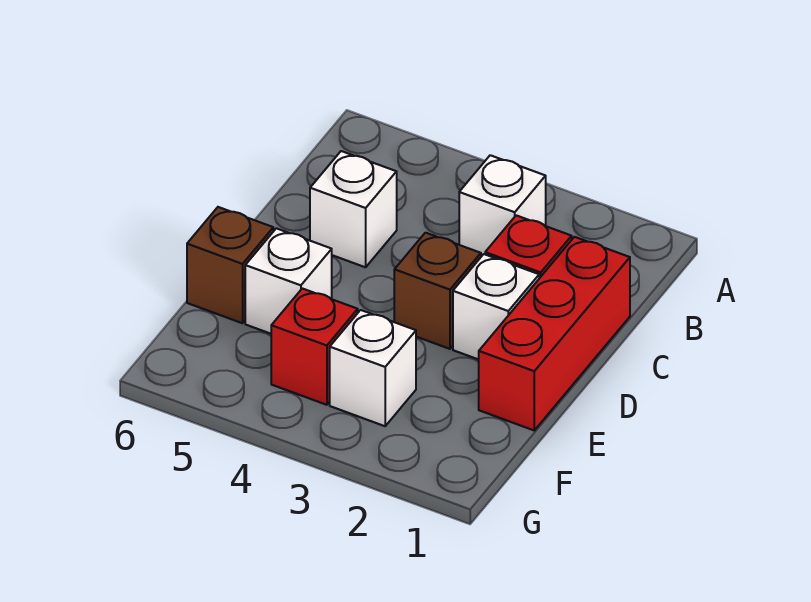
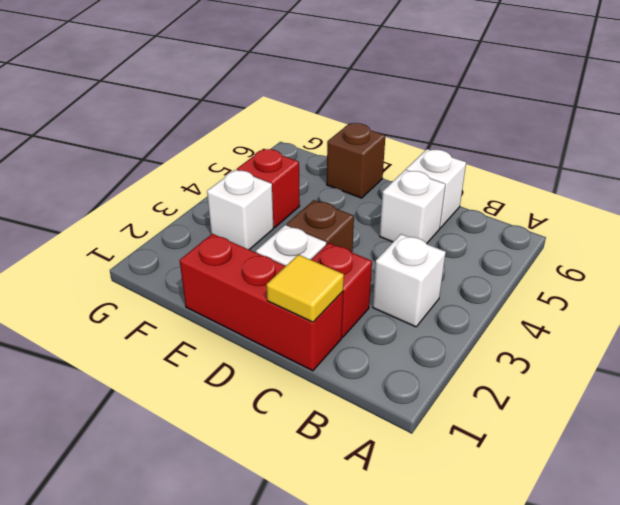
none -> yellow 1x1 tile [267,255,344,322]
white 1x1 brick [245,228,332,334] -> white 1x1 brick moved to [406,149,466,228]

